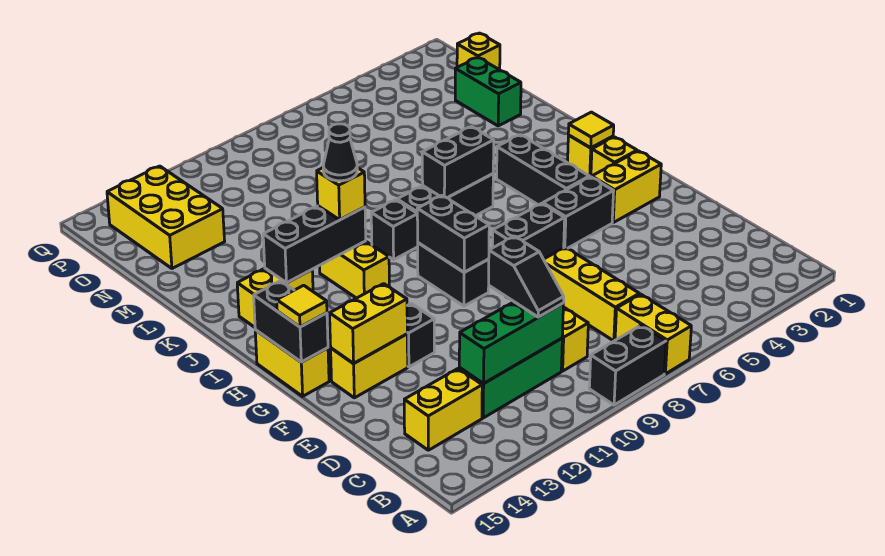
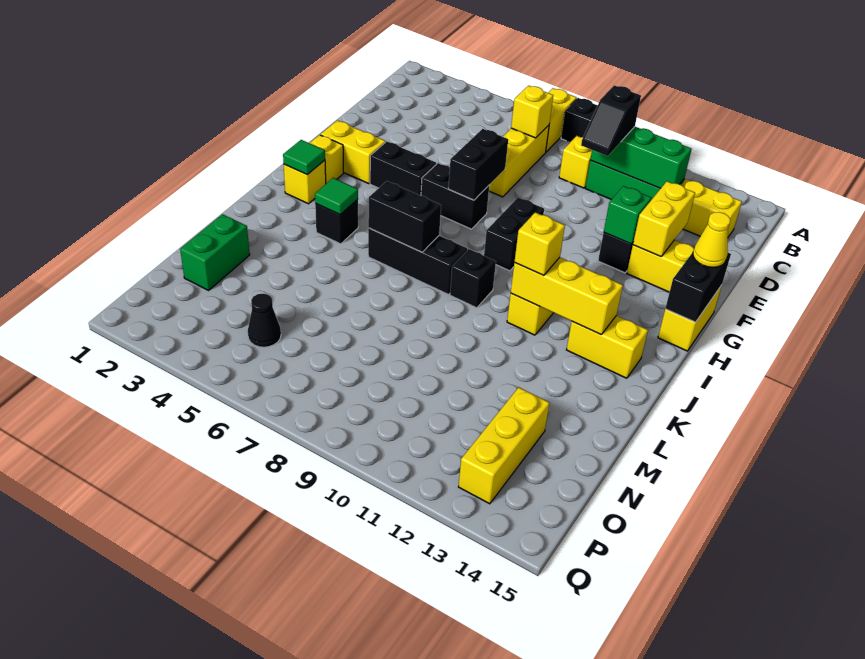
black 1x2 slope [489,236,564,317] -> black 1x2 slope turned to [581,85,641,156]
none -> green 1x1 brick [604,186,651,244]
yellow 1x2 brick [330,284,407,364] -> yellow 1x2 brick turned to [633,181,695,257]
black 1x2 brick [417,195,489,272] -> black 1x2 brick moved to [448,129,508,200]
yellow 1x1 tile [277,285,327,327] -> yellow 1x1 cone [693,212,731,267]
black 1x3 brick [497,135,589,205] -> black 1x1 brick [315,199,358,244]
yellow 1x1 tile [568,112,614,148] -> green 1x1 tile [283,140,325,175]
none -> green 1x1 tile [315,178,358,215]
black 1x3 brick [263,206,366,283] -> yellow 1x3 brick [511,257,623,335]
black 1x1 cone [323,124,357,181] -> black 1x1 cone moved to [248,294,281,347]
yellow 2x3 brick [107,166,225,269] -> yellow 1x3 brick [459,387,550,504]
yellow 1x1 brick [457,33,500,70] -> yellow 1x1 brick moved to [511,86,553,138]

